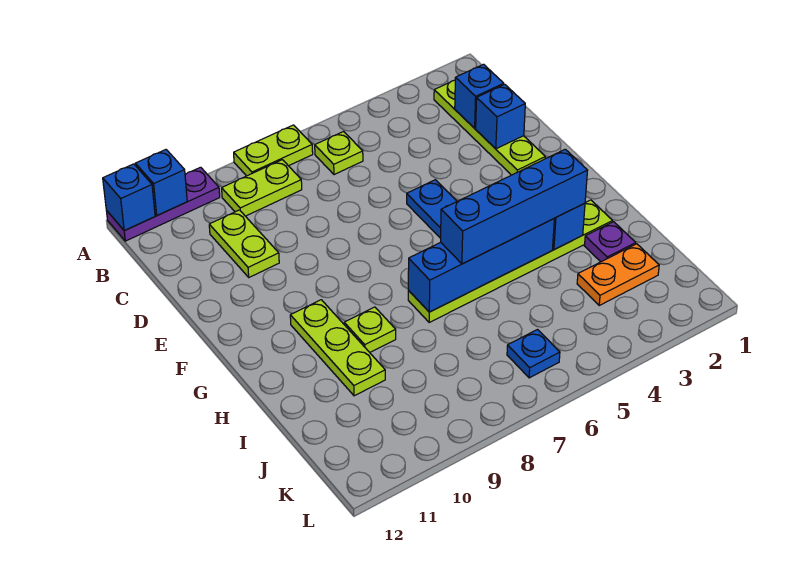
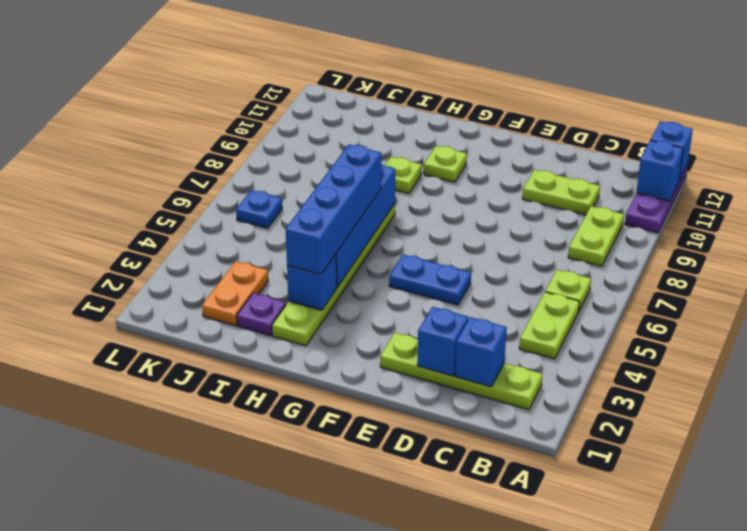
lime 1x2 plate [234,125,313,176] -> lime 1x2 plate moved to [519,292,580,359]
lime 1x3 plate [290,300,385,396] -> lime 1x1 plate [424,146,467,182]

